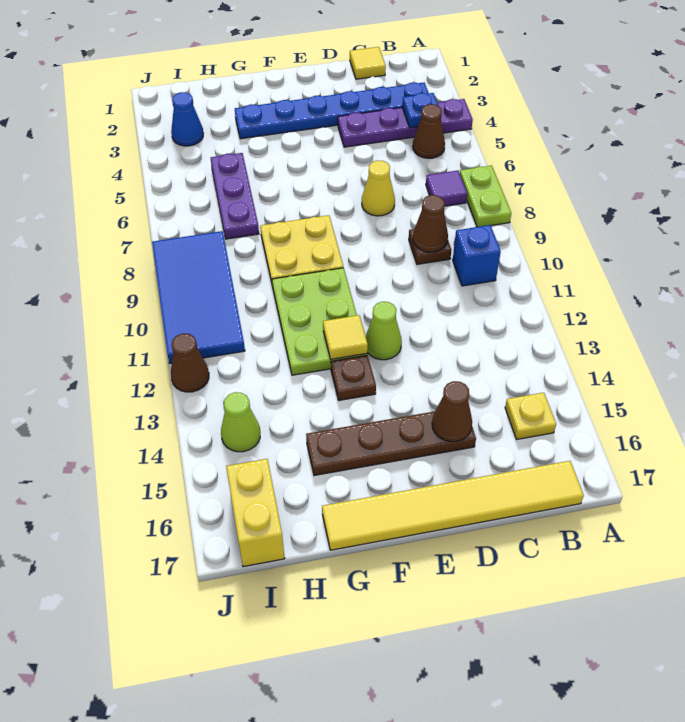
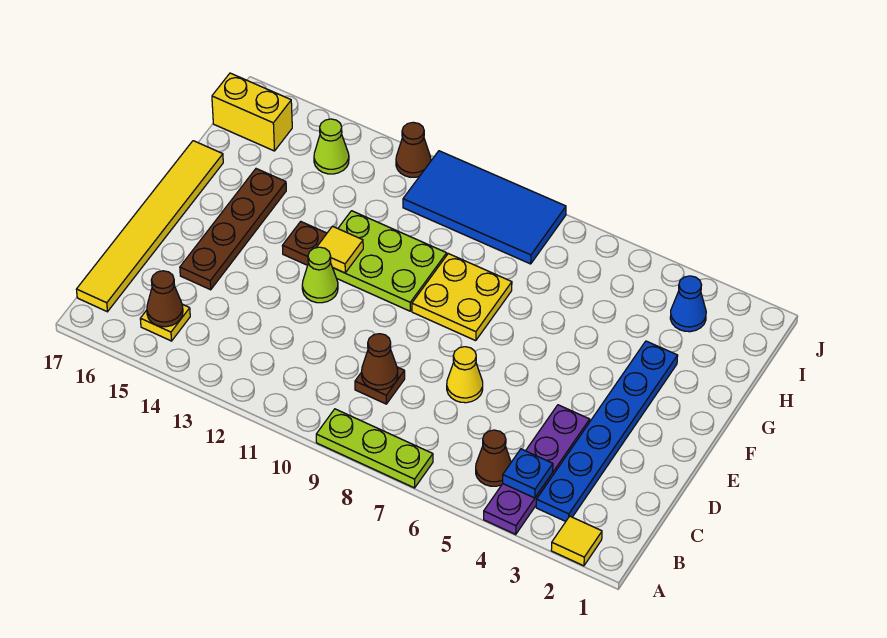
lime 1x2 plate [460,166,511,227] -> lime 1x3 plate [316,409,433,488]
purple 1x1 tile [426,171,467,206] -> none
blue 1x1 brick [453,225,501,286] -> none
yellow 1x1 tile [350,47,386,79] -> yellow 1x1 tile moved to [551,516,602,566]
brown 1x1 cone [432,381,472,442] -> brown 1x1 cone moved to [147,271,183,327]
purple 1x3 plate [211,153,259,239] -> none

